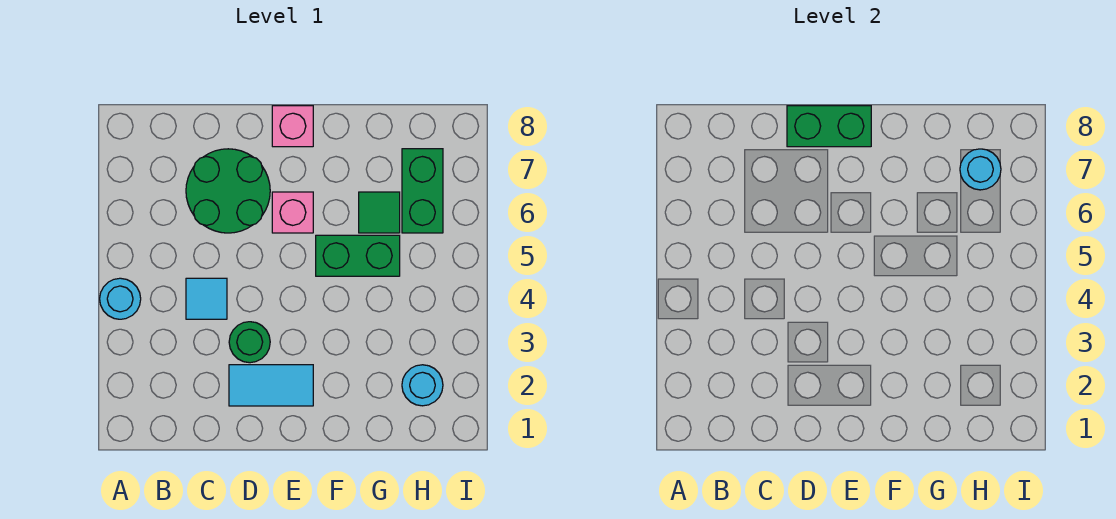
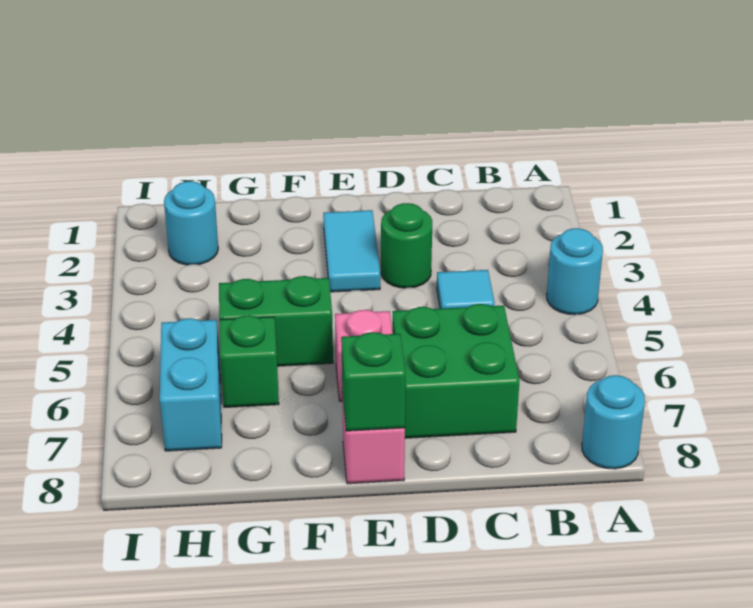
green 2x2 round brick [186,149,270,233] -> green 2x2 brick [392,304,520,438]
cyan 1x2 tile [229,365,313,406] -> cyan 1x2 tile turned to [323,210,380,292]
green 1x2 brick [787,106,871,147] -> green 1x1 brick [341,332,406,431]
green 1x1 tile [359,192,400,233] -> green 1x1 brick [219,315,279,408]
green 1x2 brick [402,149,443,233] -> cyan 1x2 brick [160,318,222,451]
cyan 1x1 round brick [960,149,1001,190] -> cyan 1x1 round brick moved to [582,375,645,469]

